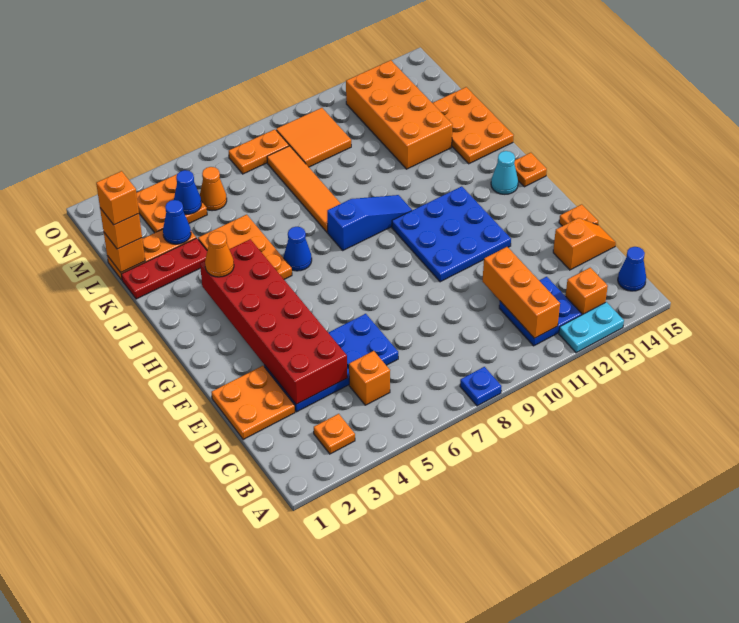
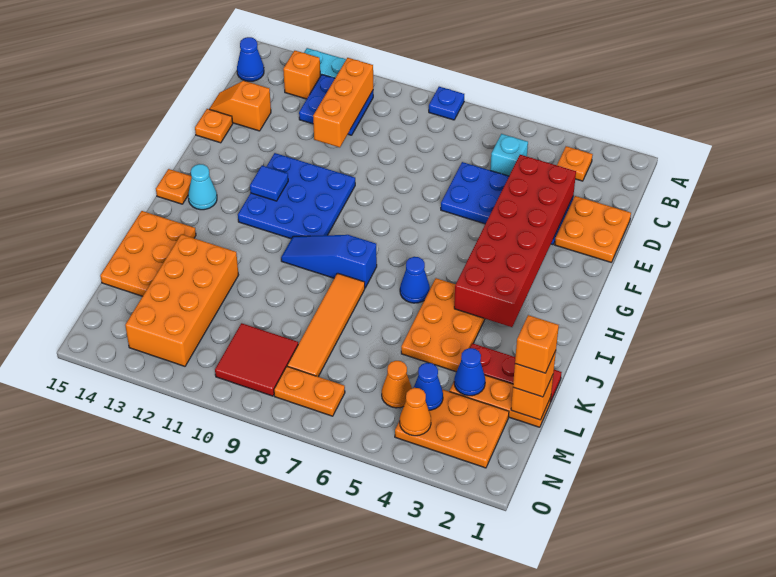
orange 1x1 brick [349,351,390,405] -> cyan 1x1 brick [490,134,528,176]
none -> blue 1x1 tile [250,166,288,201]
orange 1x1 cone [205,231,234,277] -> orange 1x1 cone moved to [400,388,431,436]
orange 2x2 plate [136,174,207,233] -> orange 2x3 plate [395,389,509,468]
orange 2x2 tile [276,108,351,167] -> red 2x2 tile [215,323,298,396]

